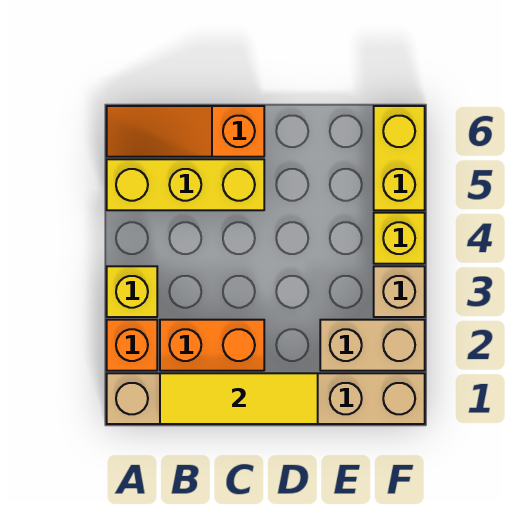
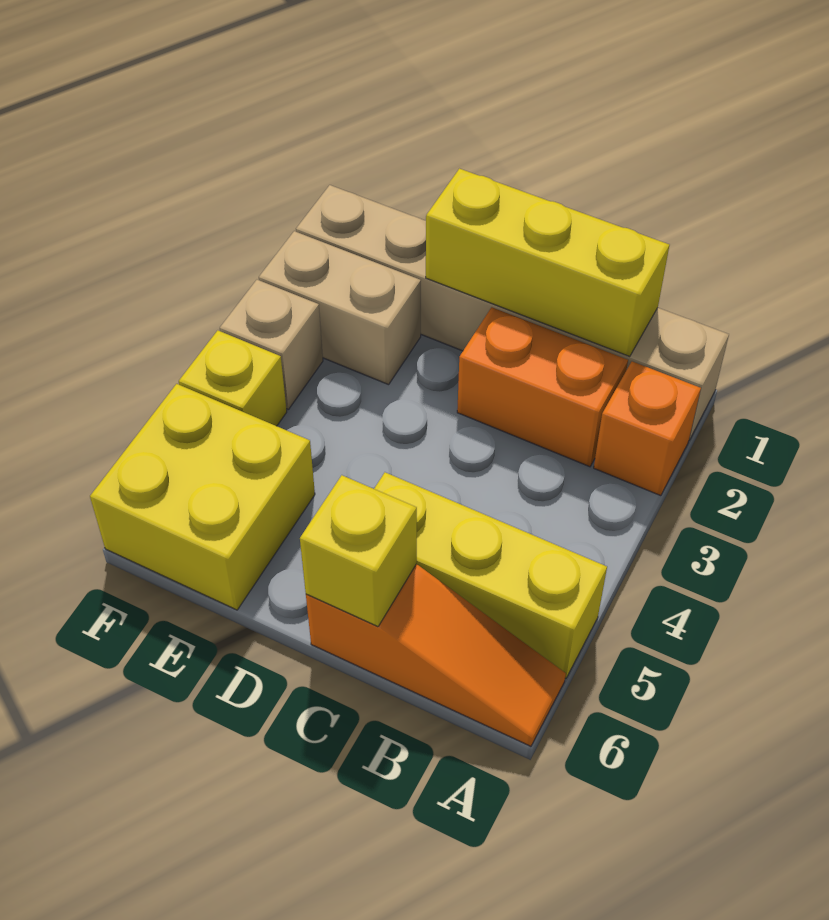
yellow 1x1 brick [107,266,157,317] -> yellow 1x1 brick moved to [300,475,417,627]
yellow 1x3 tile [160,373,318,424] -> yellow 1x3 brick [426,169,669,357]
yellow 1x2 brick [374,106,425,210] -> yellow 2x2 brick [90,384,315,610]

